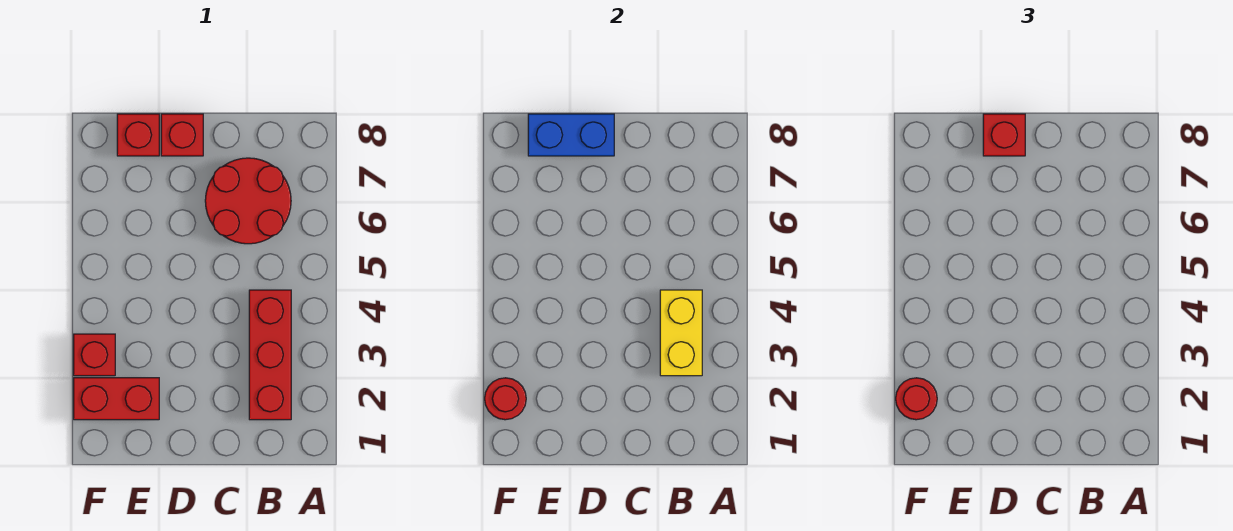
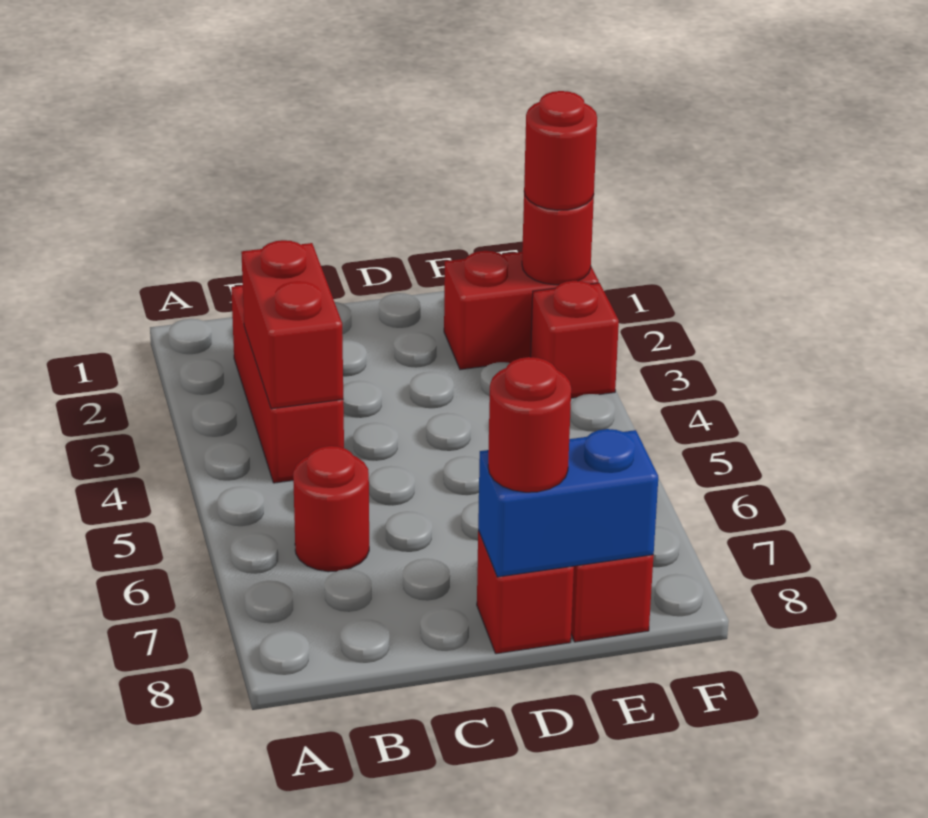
yellow 1x2 brick [660,290,702,376] -> red 1x2 brick [241,240,343,409]
red 2x2 round brick [205,158,291,244] -> red 1x1 round brick [293,446,369,572]
red 1x1 brick [983,114,1025,156] -> red 1x1 round brick [488,357,571,492]

